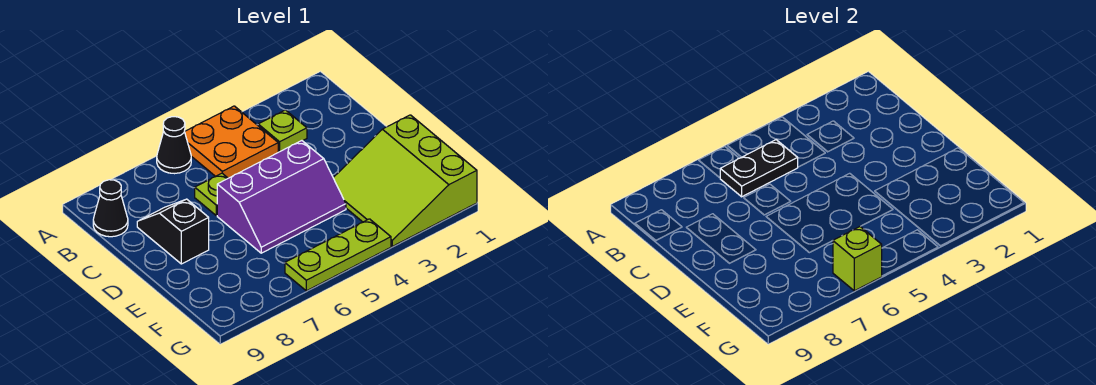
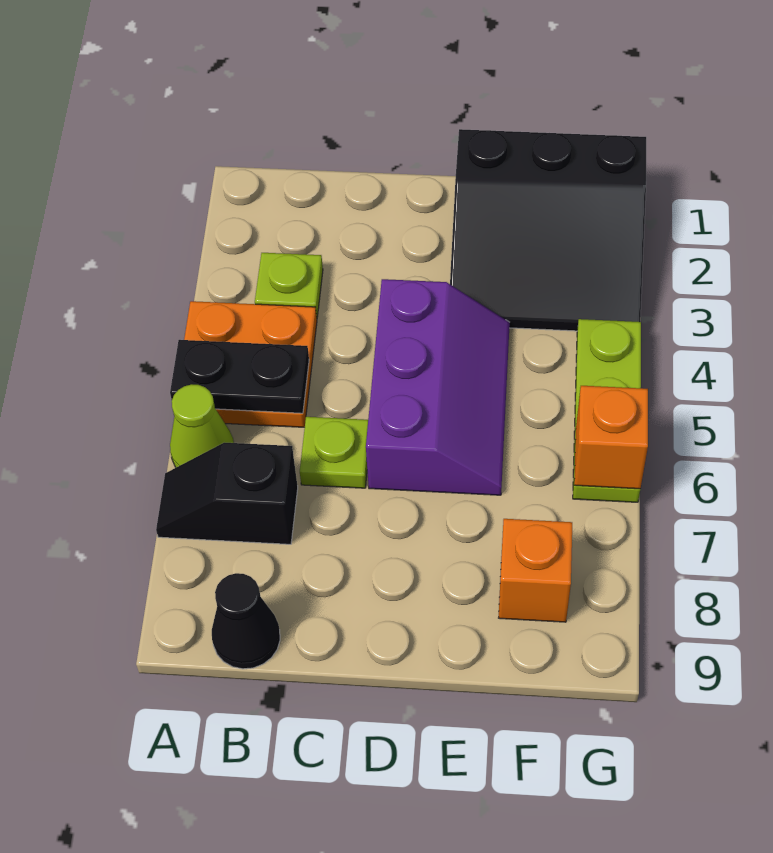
black 1x1 cone [157,117,191,174] -> lime 1x1 cone [170,384,234,467]
black 1x2 plate [720,140,798,197] -> black 1x2 plate turned to [170,340,309,413]
black 1x2 slope [137,199,209,264] -> black 1x2 slope moved to [156,443,298,544]
lime 3x3 slope [333,115,477,246] -> black 3x3 slope [450,129,646,331]
none -> orange 1x1 brick [499,519,572,622]
lime 1x1 brick [833,227,882,291] -> orange 1x1 brick [574,386,648,489]

